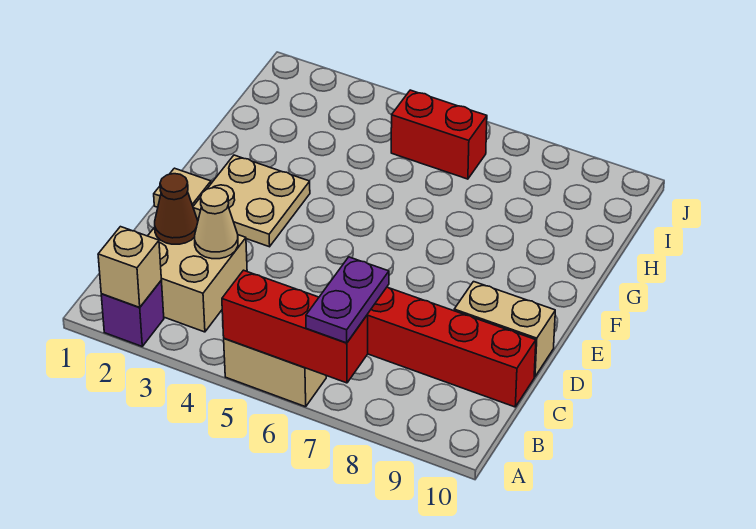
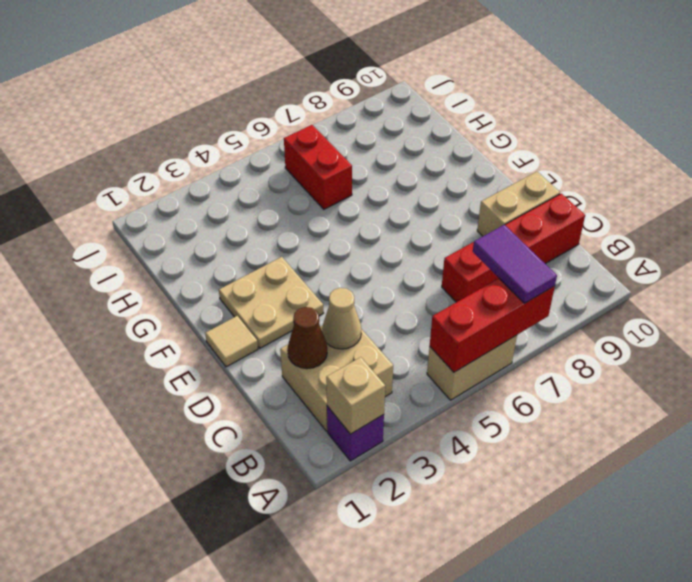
purple 1x2 plate [306,257,389,343] -> purple 1x2 tile [473,225,557,303]
red 1x2 brick [391,90,487,179] -> red 1x2 brick turned to [284,125,352,209]

